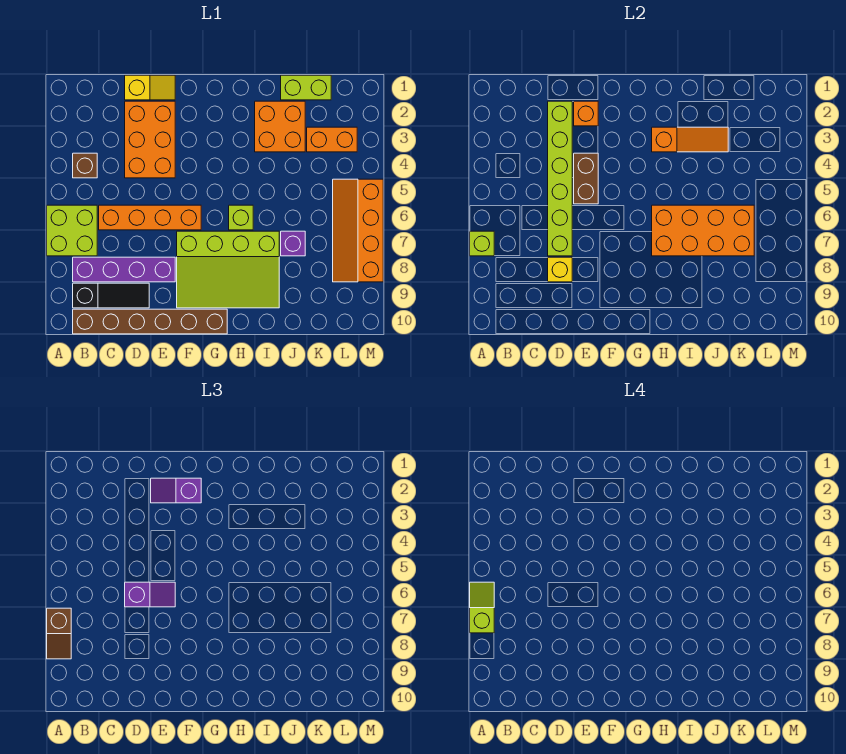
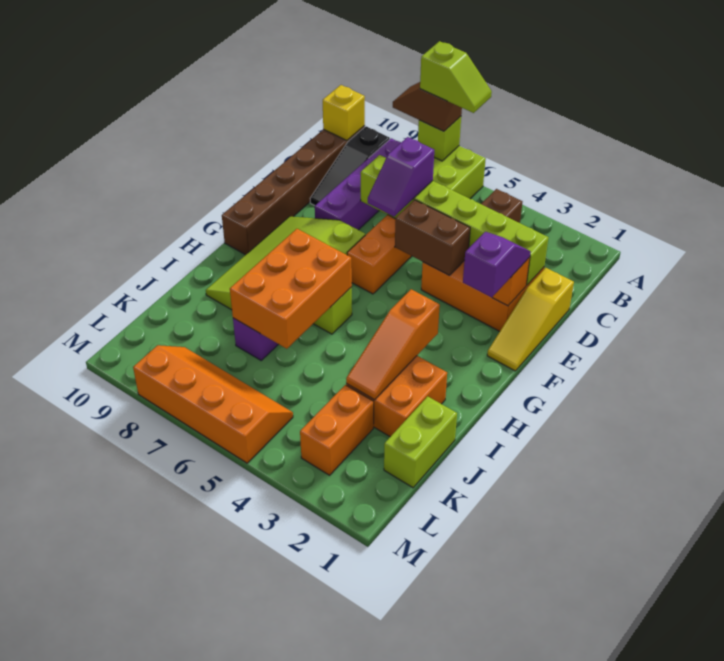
yellow 1x2 slope [125,75,175,100] -> yellow 1x3 slope [487,268,574,371]
yellow 1x1 brick [548,257,572,282] -> yellow 1x1 brick moved to [323,85,365,140]
orange 2x4 brick [652,205,754,256] -> orange 2x3 brick [230,229,352,349]

